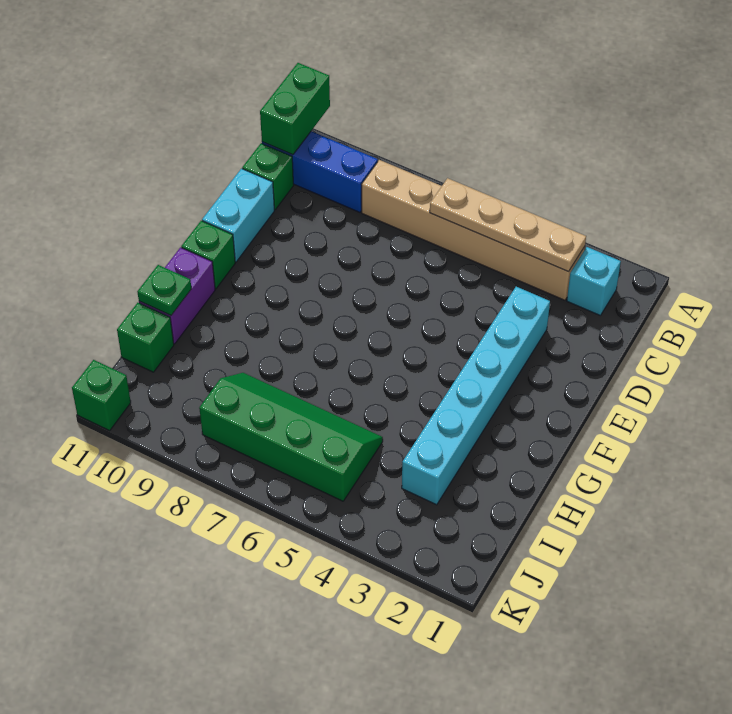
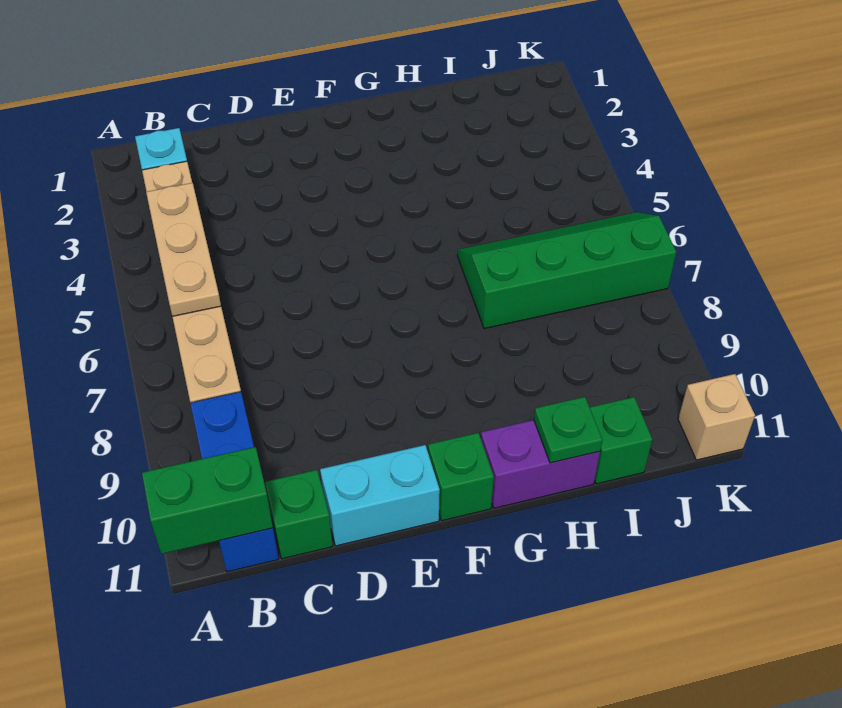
tan 1x4 plate [430,178,586,272] -> tan 1x3 plate [146,183,221,316]
cyan 1x6 brick [402,287,550,505] -> none
green 2x4 slope [199,373,383,501] -> green 2x4 slope turned to [457,212,676,329]
green 1x1 brick [72,360,131,431] -> tan 1x1 brick [678,374,755,460]

